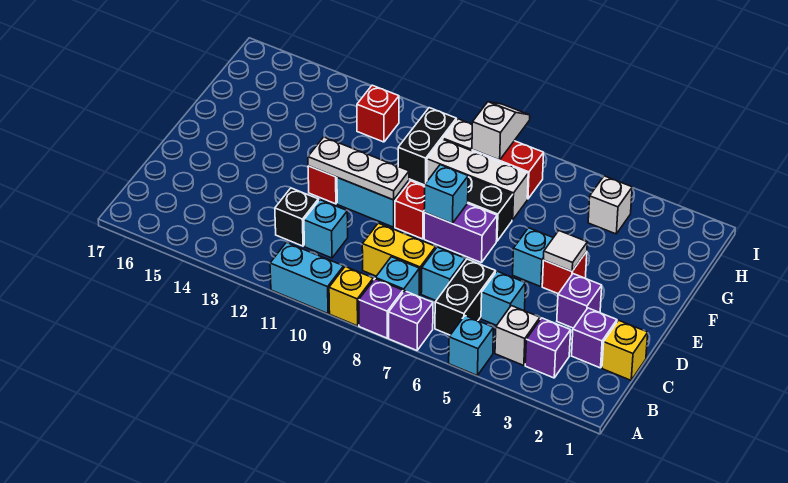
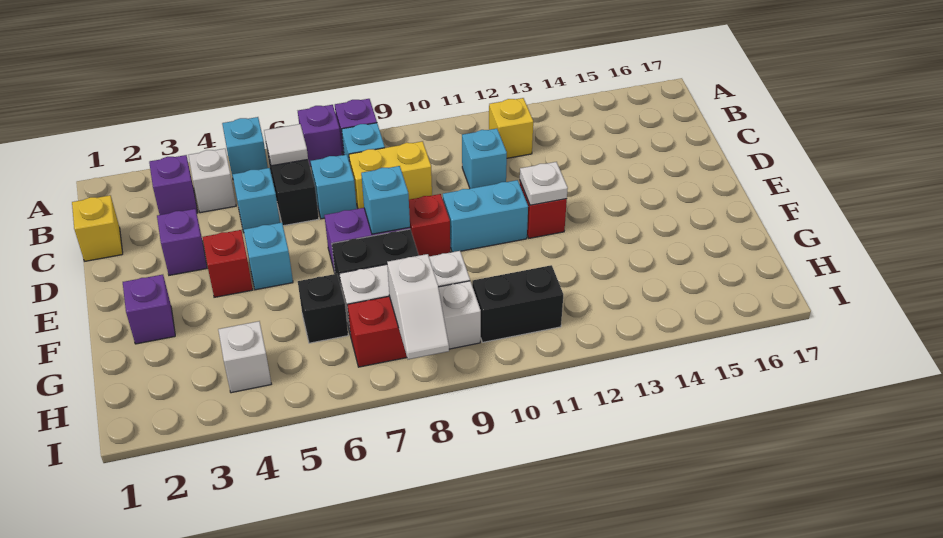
yellow 1x1 brick [329,267,373,326] -> yellow 1x1 brick moved to [489,98,533,158]
cyan 1x2 brick [270,242,344,314] -> none
purple 1x1 brick [572,308,617,368] -> purple 1x1 brick moved to [123,275,175,344]
black 1x1 brick [275,188,318,246] -> black 1x1 brick moved to [298,274,348,343]
white 1x1 tile [544,231,587,271] -> white 1x1 tile moved to [264,124,308,166]
white 1x3 plate [308,137,409,200] -> white 1x1 plate [520,162,568,205]
black 1x2 brick [398,108,456,185] -> black 1x2 brick turned to [472,265,563,342]
red 1x1 brick [357,85,399,142] -> none

